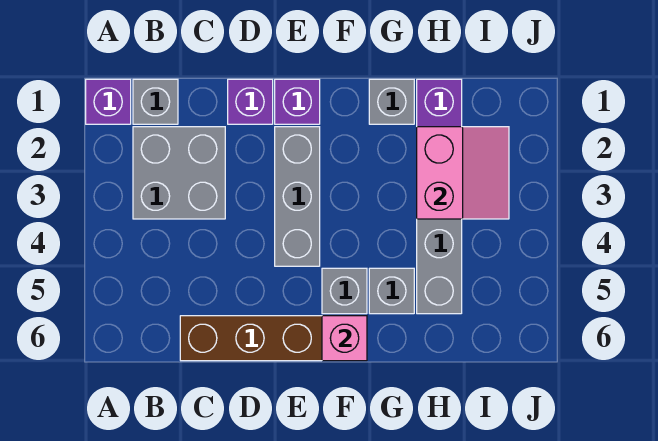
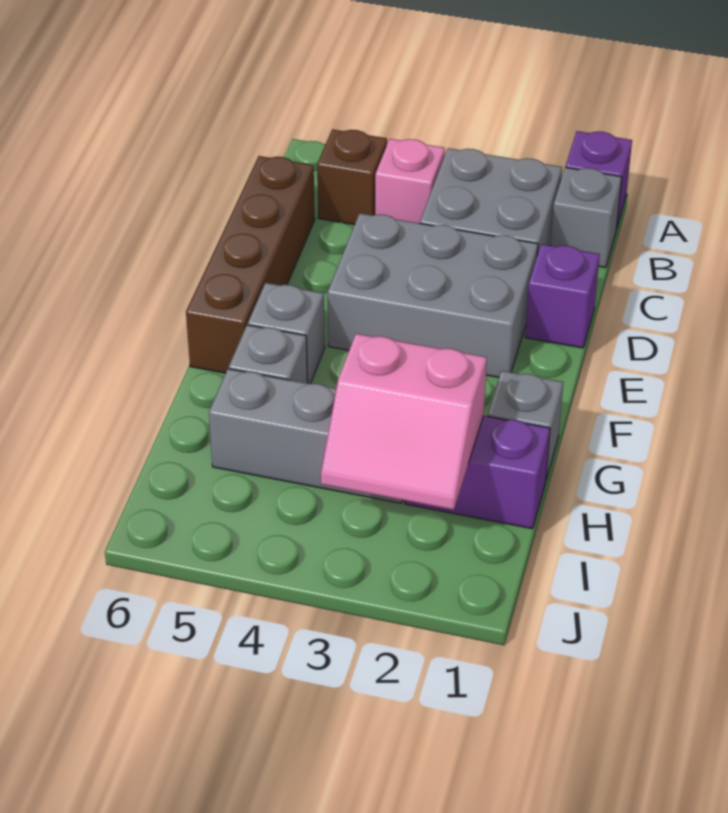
none -> brown 1x1 brick [317,129,387,225]
purple 1x1 brick [275,79,320,124] -> none
grey 1x3 brick [275,127,320,266] -> grey 2x3 brick [328,213,538,377]
pink 1x1 brick [322,316,367,361] -> pink 1x1 brick moved to [375,139,445,223]

